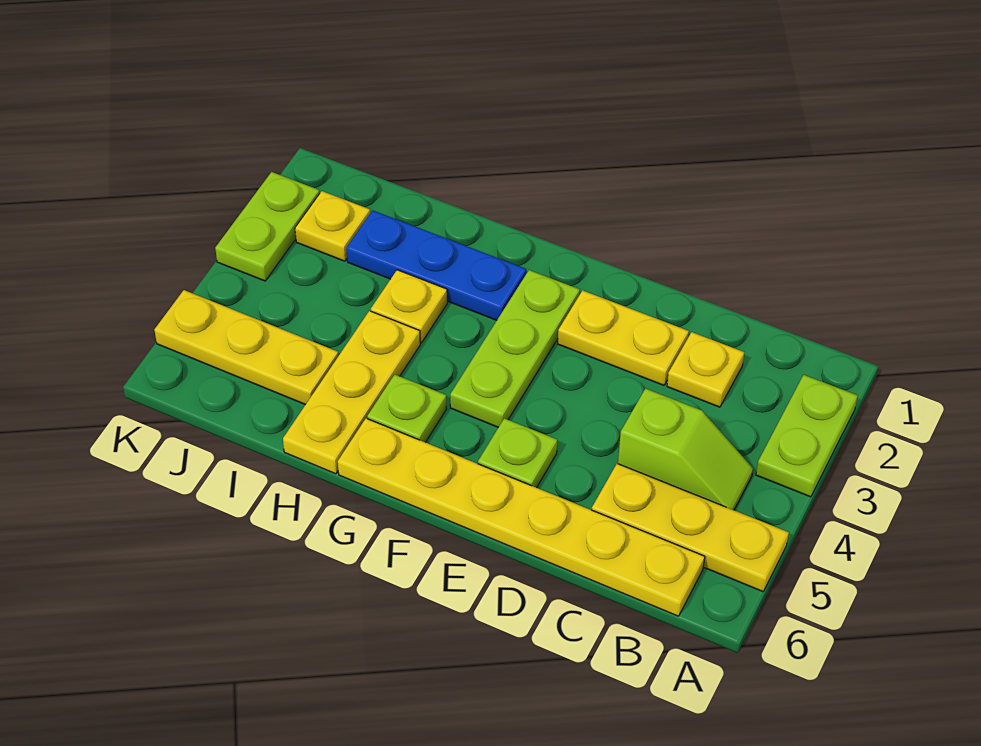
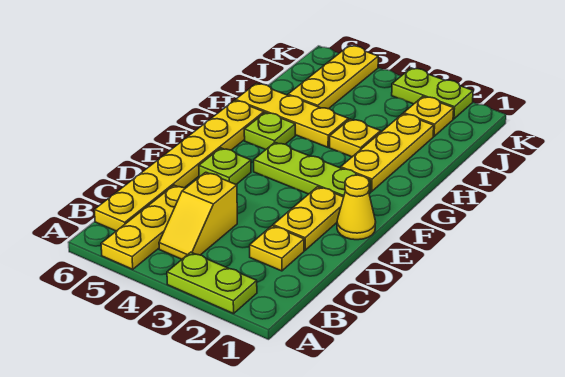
lime 1x2 slope [618,389,753,510] -> yellow 1x2 slope [159,172,237,259]
none -> yellow 1x1 cone [337,175,376,240]
blue 1x3 plate [346,210,526,320] -> yellow 1x3 plate [341,114,434,192]

